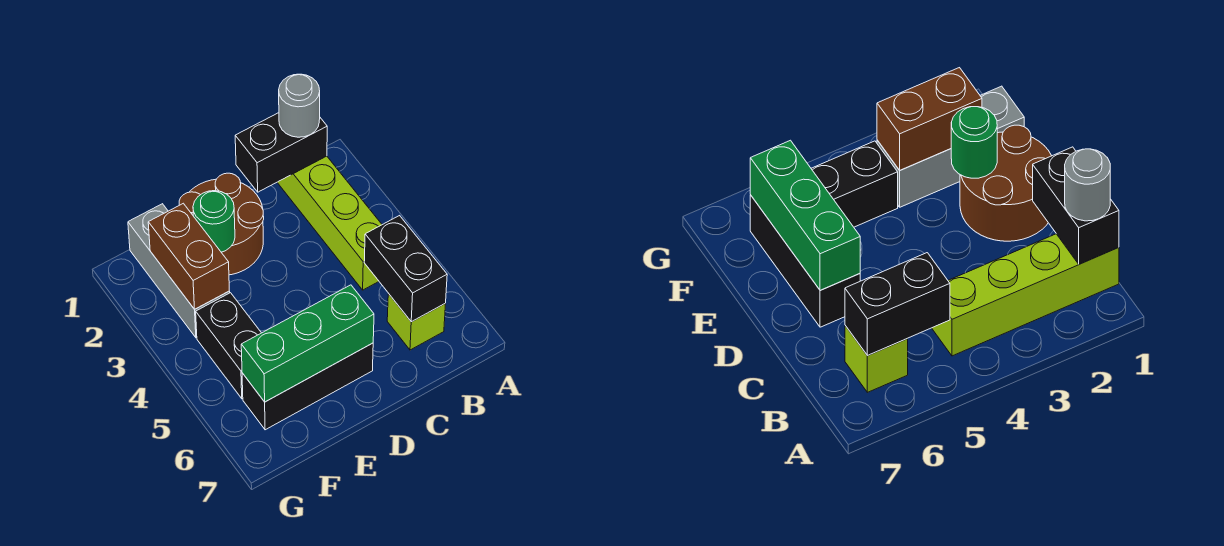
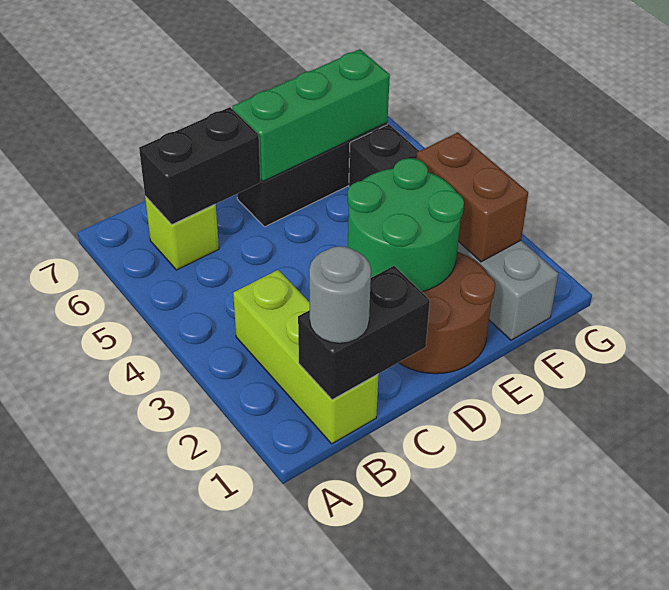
lime 1x4 brick [277,156,382,290] -> lime 1x3 brick [233,270,378,444]
black 1x2 brick [364,216,447,322] -> black 1x2 brick turned to [139,107,261,225]
green 1x1 round brick [193,191,235,252] -> green 2x2 round brick [347,158,464,292]

